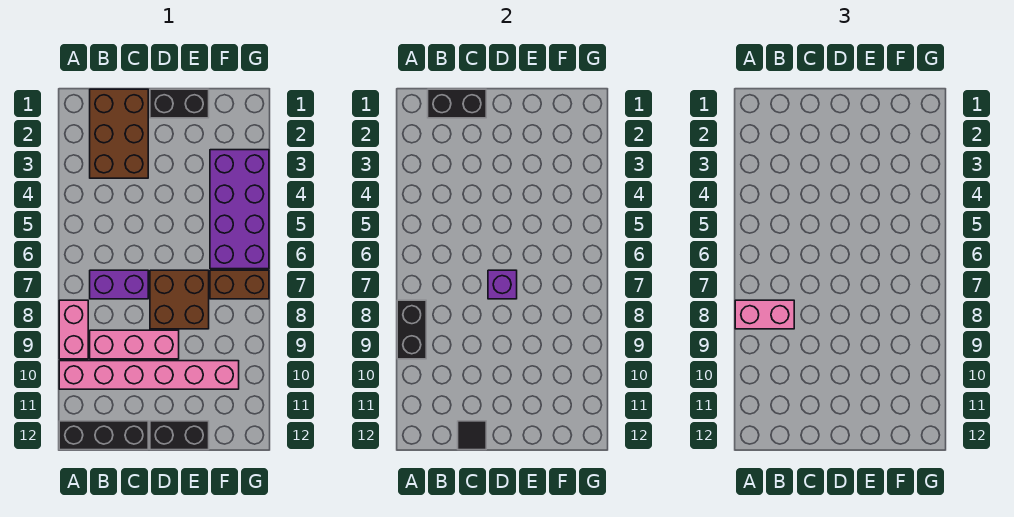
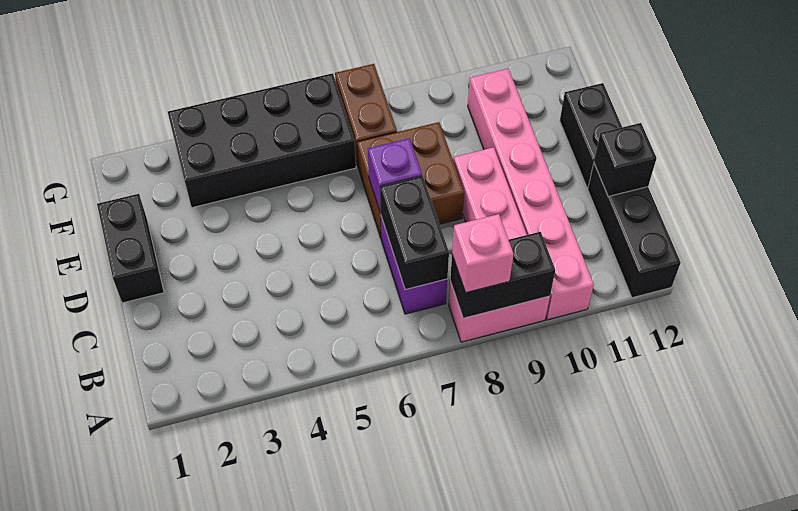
pink 1x2 brick [735,300,794,329] -> pink 1x1 brick [452,214,514,293]
brown 2x3 brick [90,89,148,178] -> none
black 1x2 brick [428,89,486,118] -> black 1x2 brick moved to [380,176,449,290]
black 1x1 tile [458,421,486,450] -> black 1x1 brick [594,123,657,196]
purple 2x4 brick [210,150,269,269] -> black 2x4 brick [168,73,356,208]

